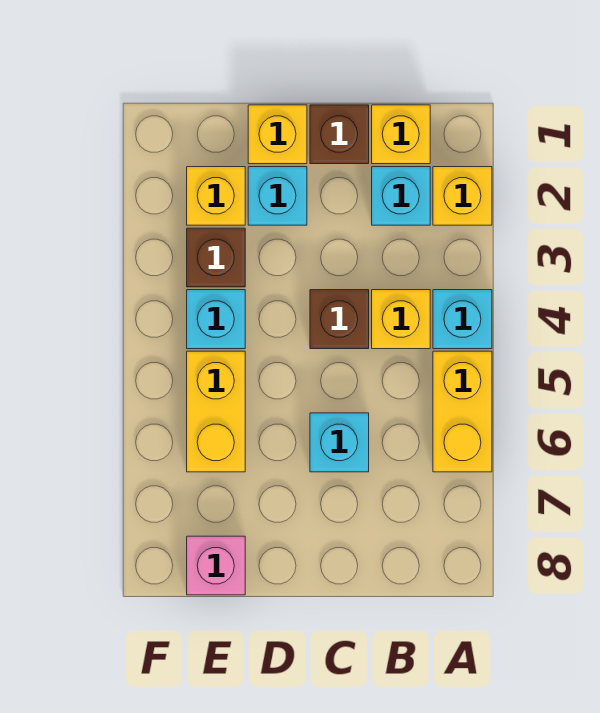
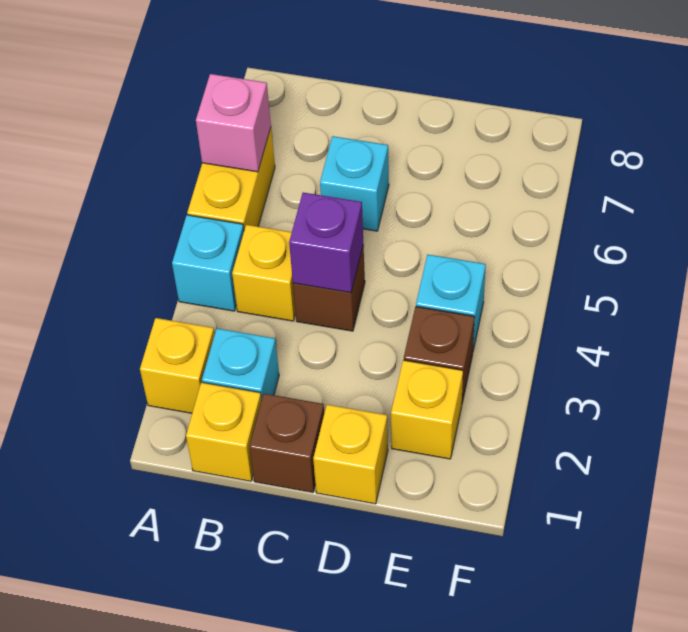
none -> purple 1x1 brick [289,193,363,293]
cyan 1x1 brick [248,167,307,225] -> none
yellow 1x2 brick [187,351,245,472] -> none
pink 1x1 brick [187,536,245,595] -> pink 1x1 brick moved to [196,74,271,172]

